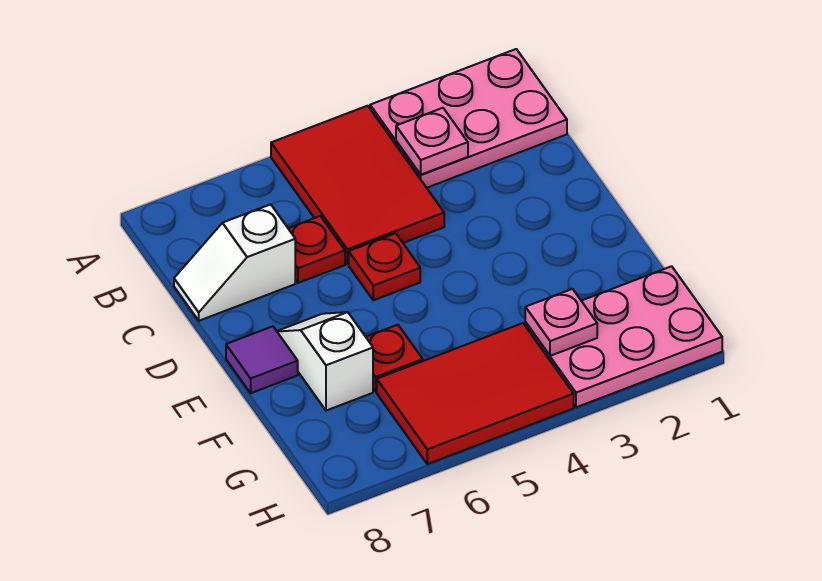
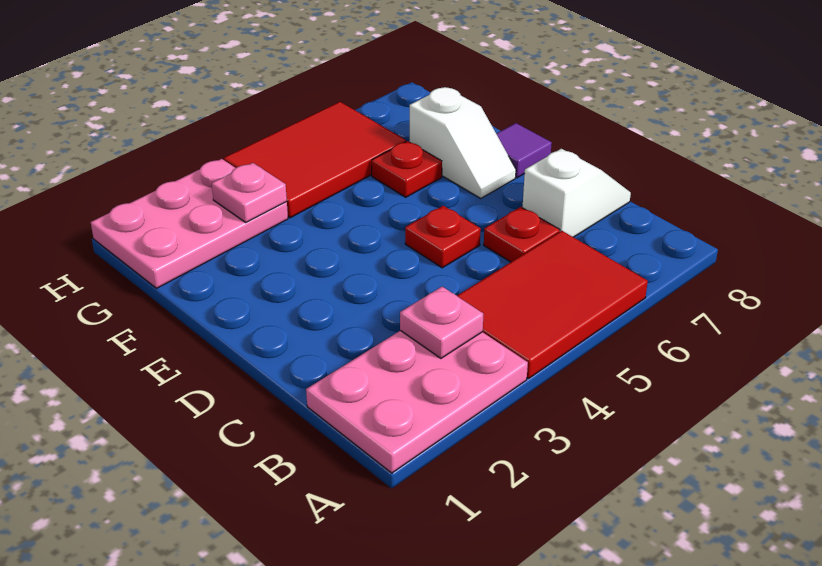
red 2x3 tile [271,106,444,264] -> red 2x3 tile turned to [457,231,648,378]

